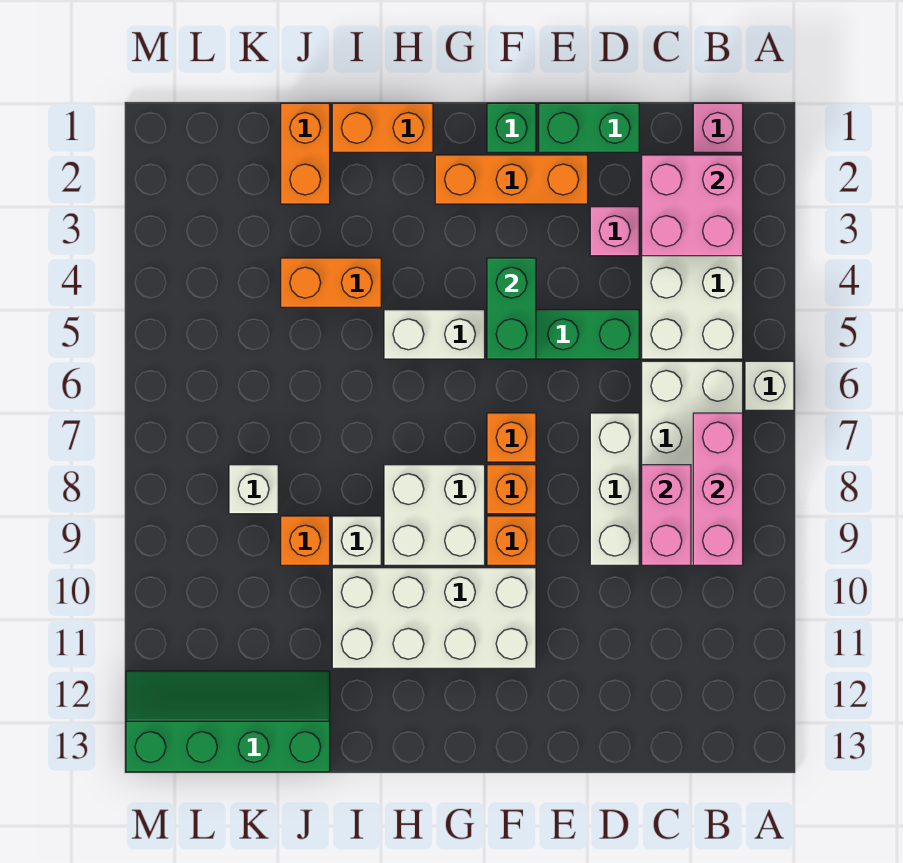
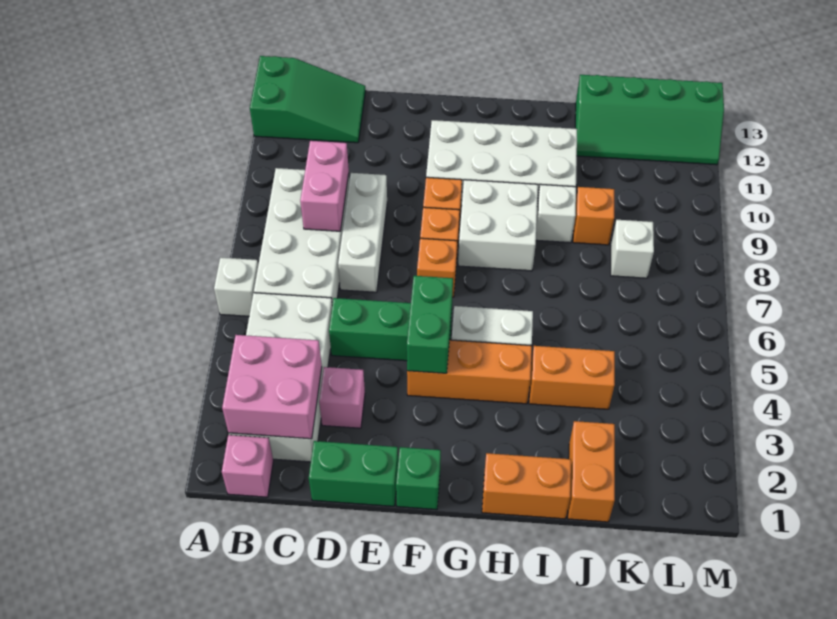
none -> green 2x3 slope [250,56,366,143]
pink 1x3 brick [693,413,743,565] -> none
orange 1x3 brick [435,155,588,204] -> orange 1x3 brick moved to [407,340,532,404]

